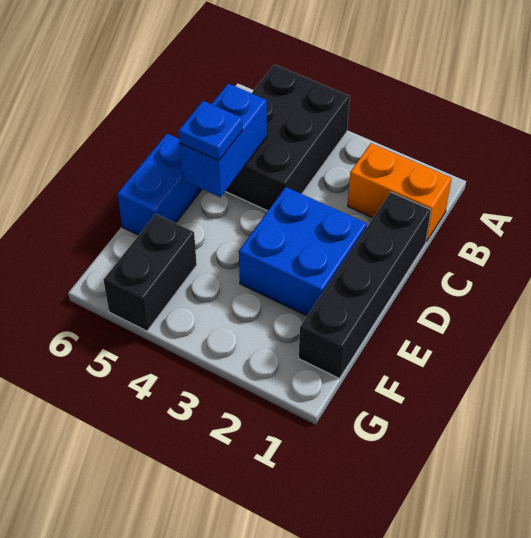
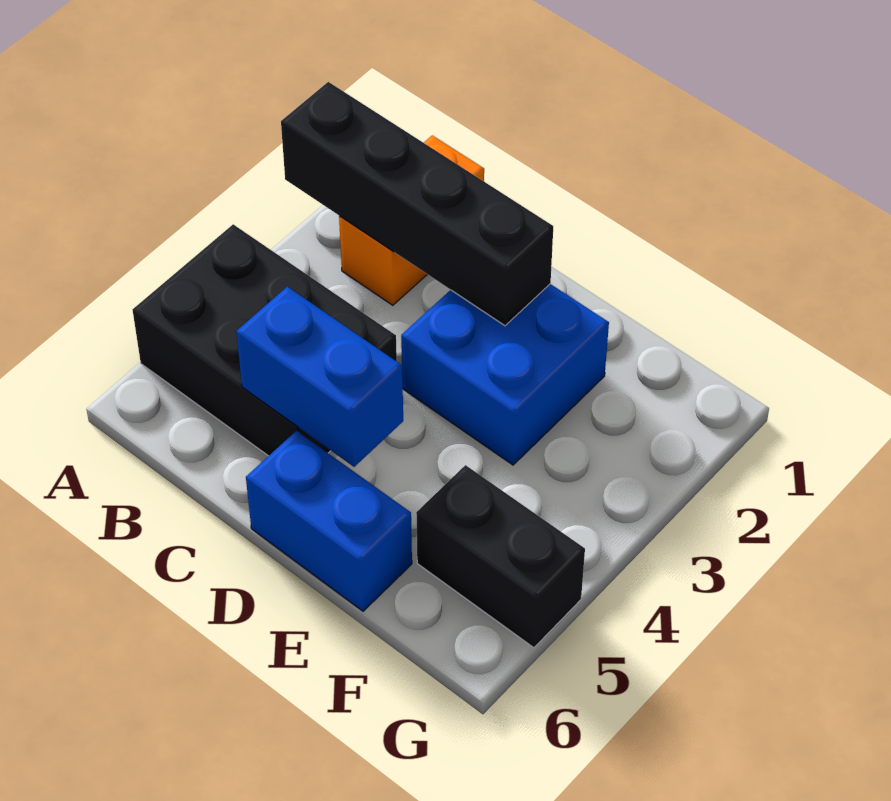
black 1x4 brick [299,192,431,379] -> black 1x4 brick moved to [281,82,553,326]
blue 1x1 plate [178,101,243,160] -> none

